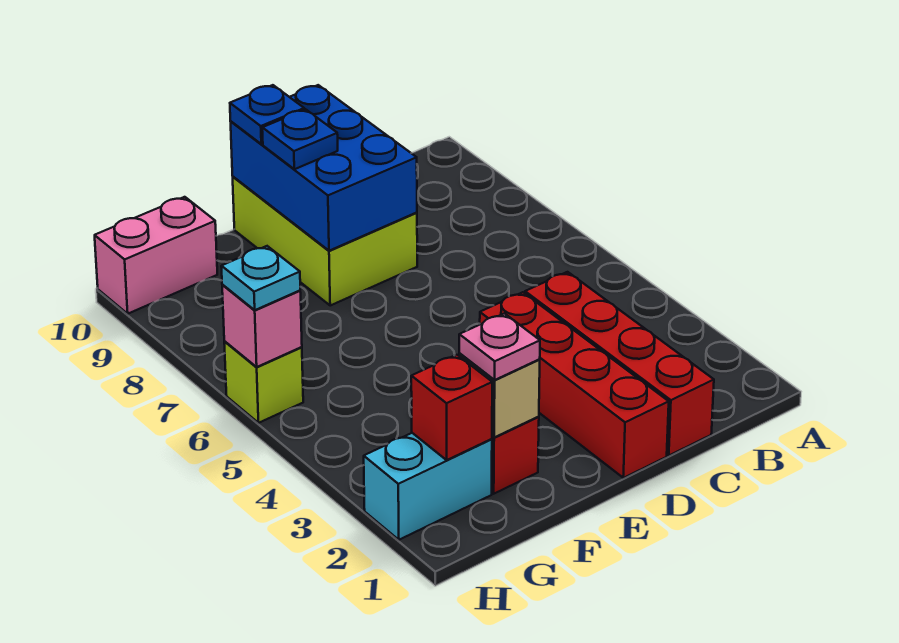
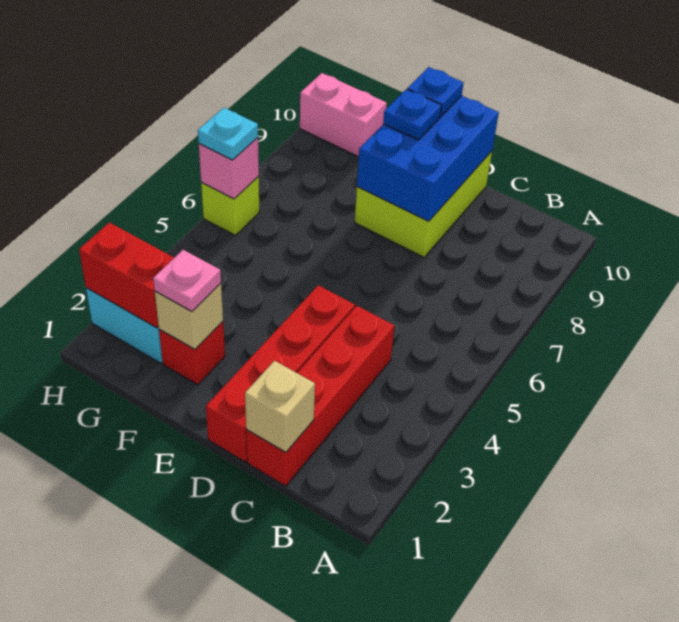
none -> tan 1x1 brick [245,361,315,453]
red 1x1 brick [411,355,492,460] -> red 1x2 brick [79,222,174,328]

